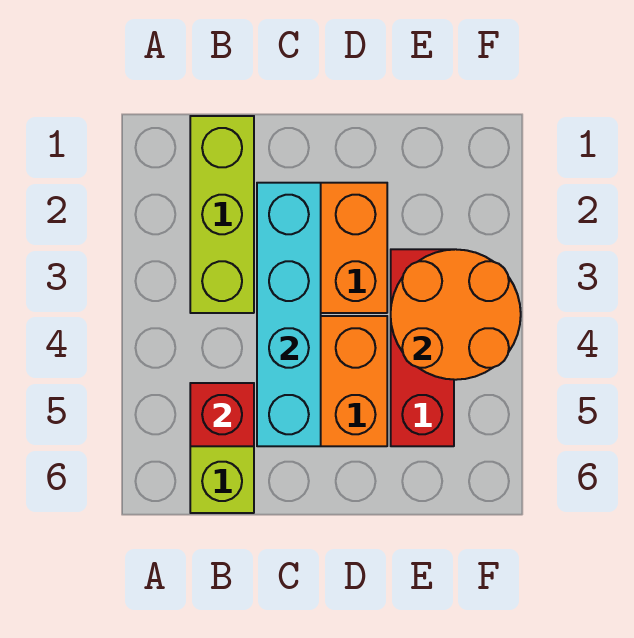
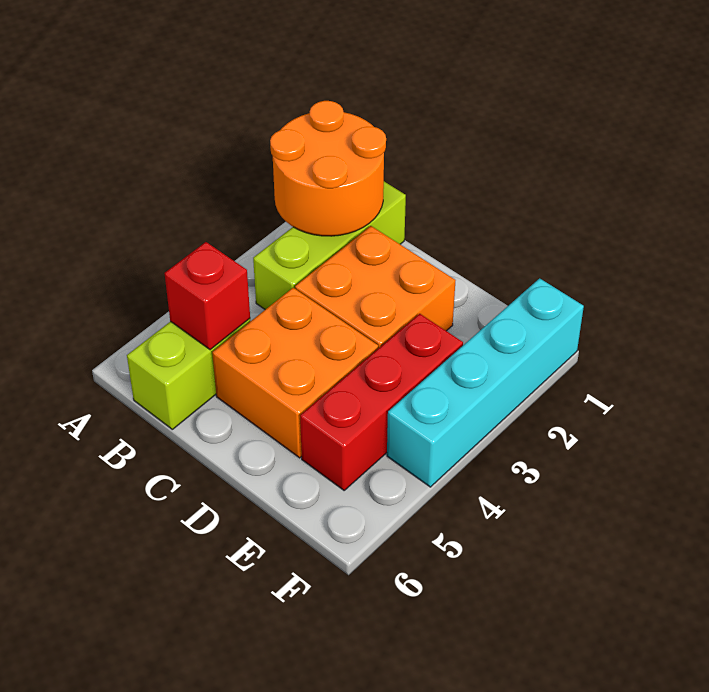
cyan 1x4 brick [257,183,321,446] -> cyan 1x4 brick moved to [387,278,584,487]
orange 2x2 round brick [391,249,521,380] -> orange 2x2 round brick moved to [270,101,386,236]

